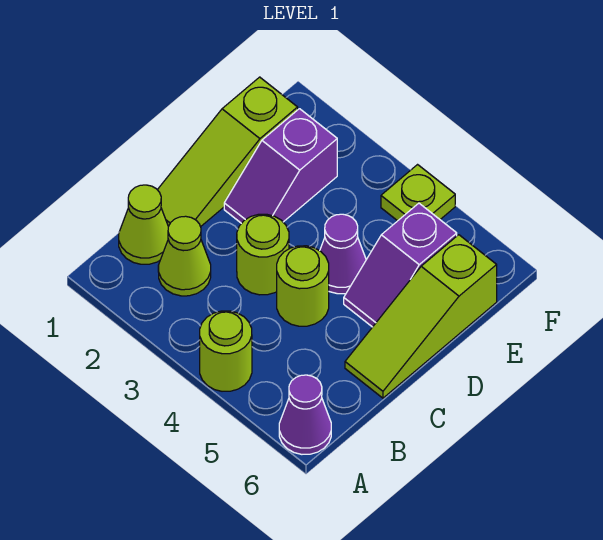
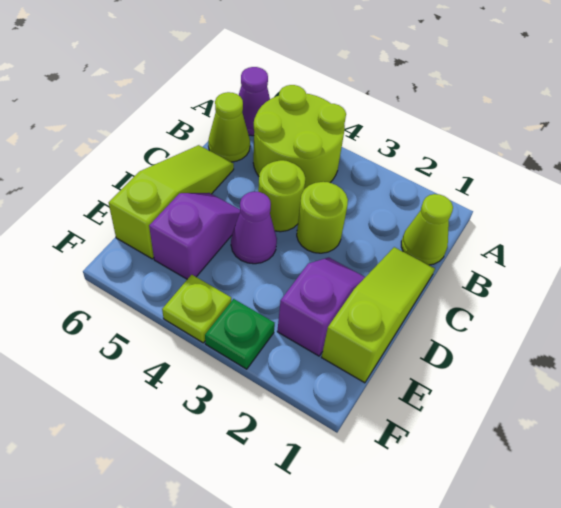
lime 1x1 round brick [200,311,252,391] -> lime 2x2 round brick [253,85,346,189]
lime 1x1 cone [158,216,211,296] -> lime 1x1 cone moved to [208,92,250,162]
none -> green 1x1 plate [205,299,275,369]

